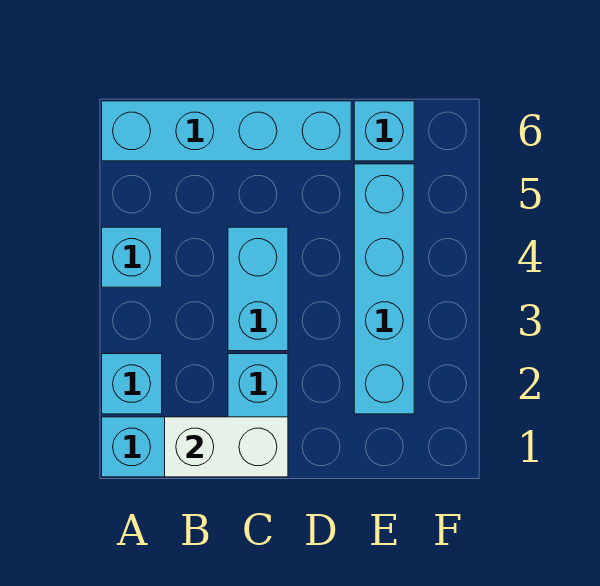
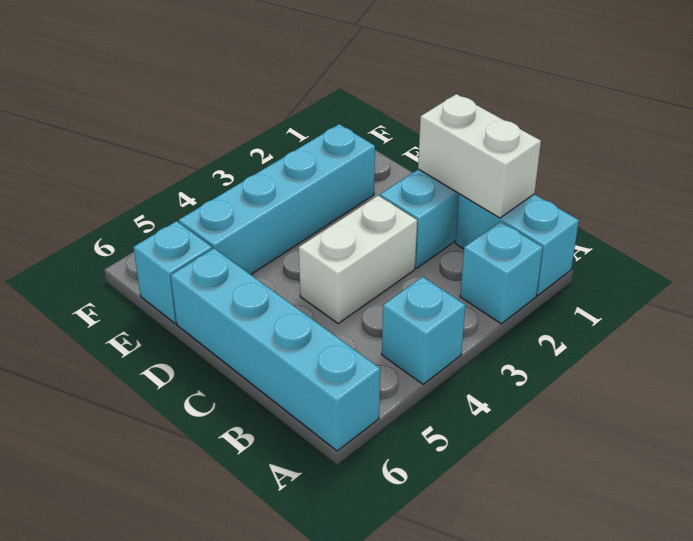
cyan 1x2 brick [228,227,288,351] -> white 1x2 brick [299,196,417,324]

